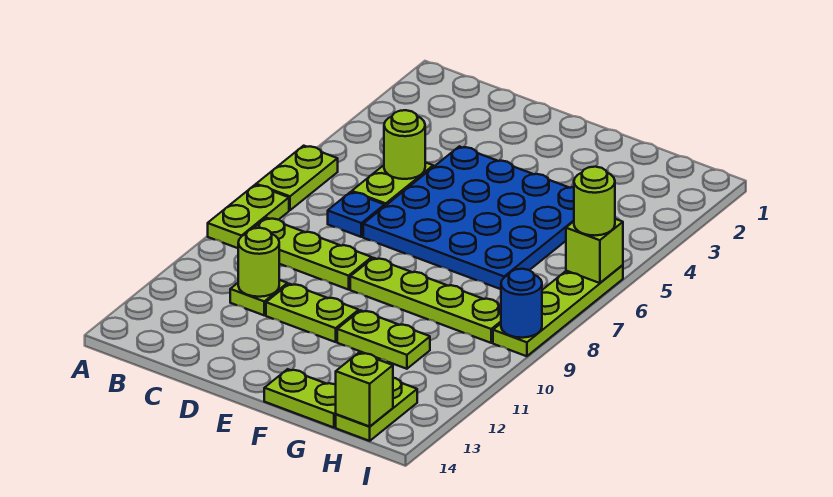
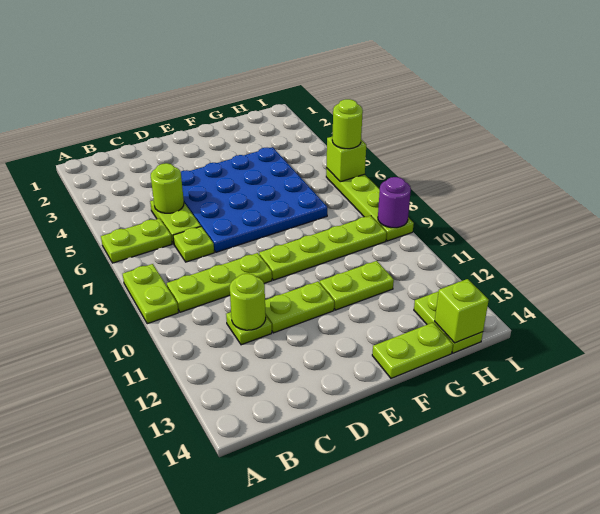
lime 1x2 plate [256,146,338,210] -> lime 1x2 plate turned to [101,218,172,263]
blue 1x1 plate [328,192,385,237] -> lime 1x1 plate [173,227,214,262]
blue 1x1 round brick [501,269,542,338] -> purple 1x1 round brick [378,177,411,228]

